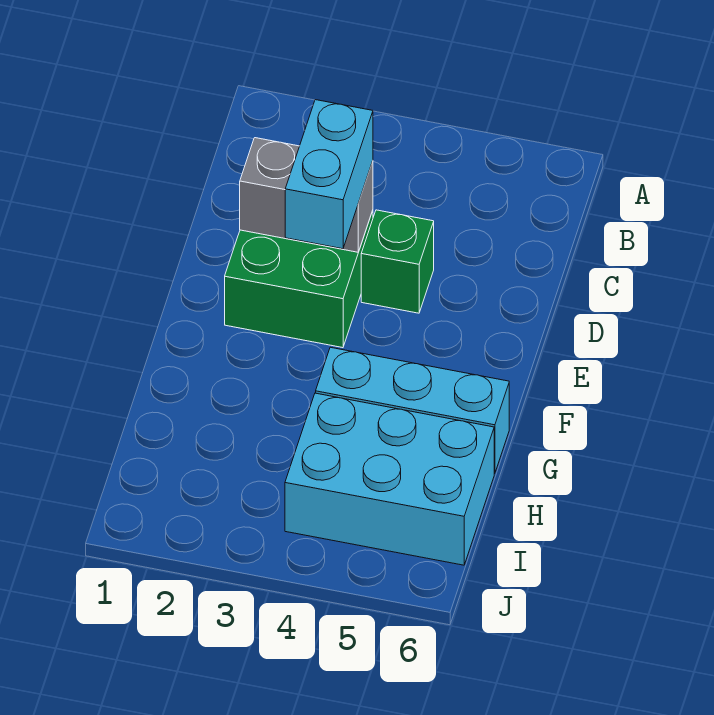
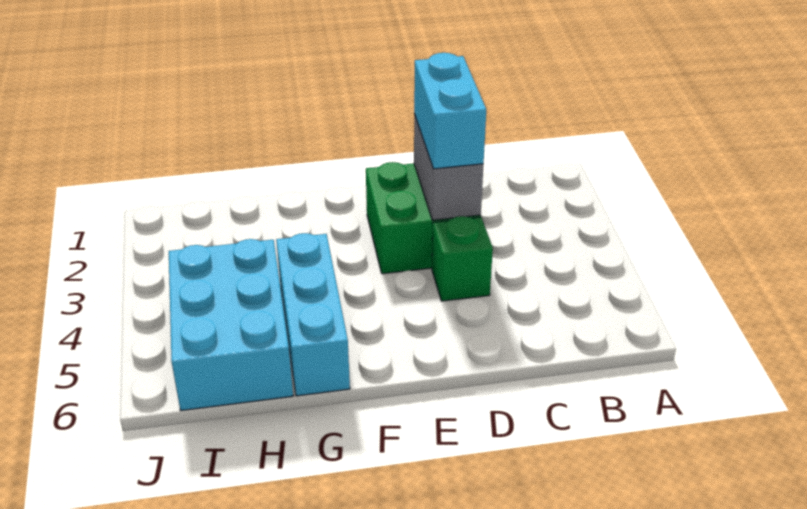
cyan 1x2 brick [285,100,373,249] -> cyan 1x2 brick turned to [414,53,486,169]

